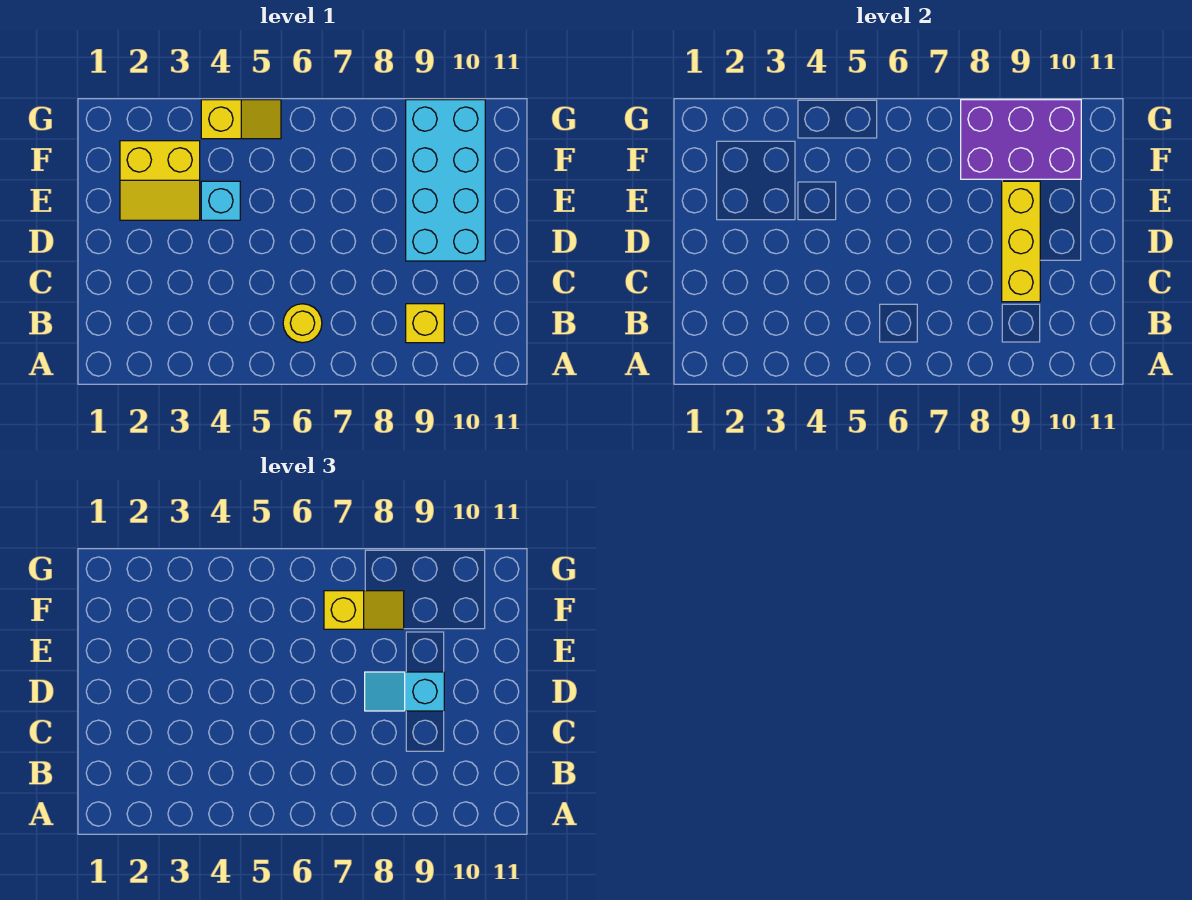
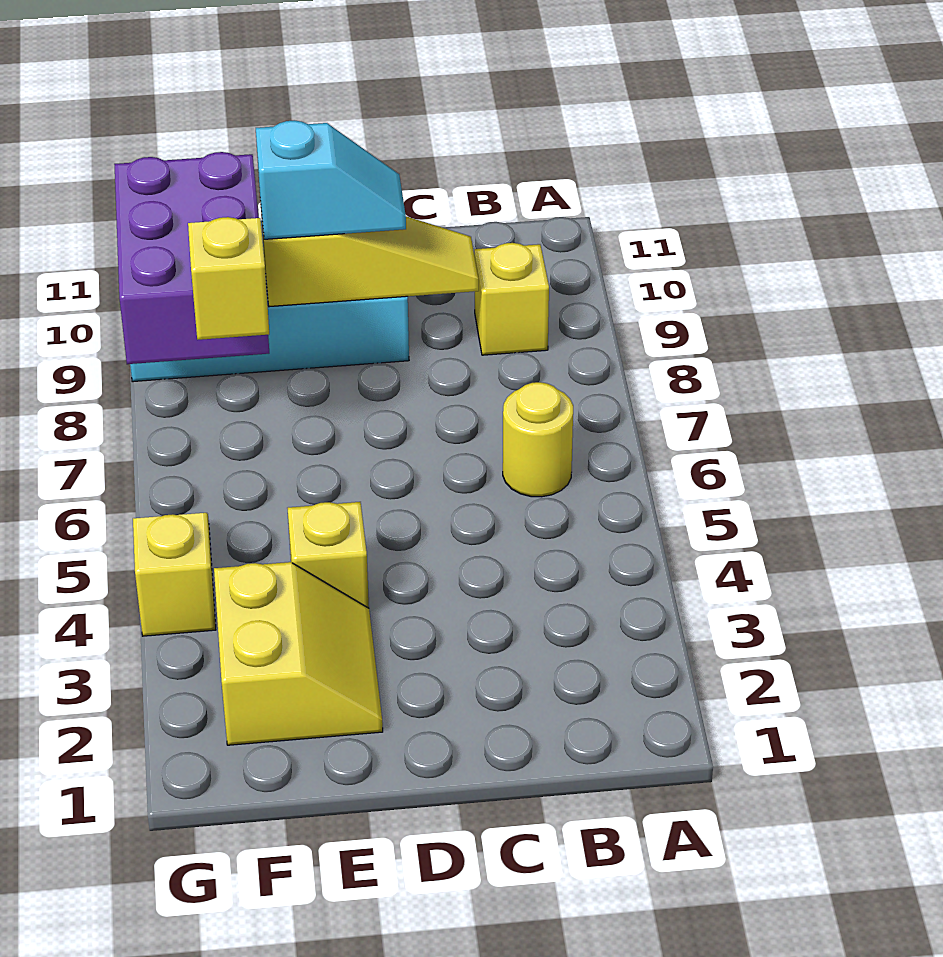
yellow 1x3 brick [1002,181,1040,302] -> yellow 1x3 slope [260,201,479,307]
cyan 1x2 slope [365,672,444,711] -> cyan 1x2 slope turned to [256,120,406,239]
cyan 1x1 brick [201,181,240,220] -> yellow 1x1 brick [288,502,369,608]

